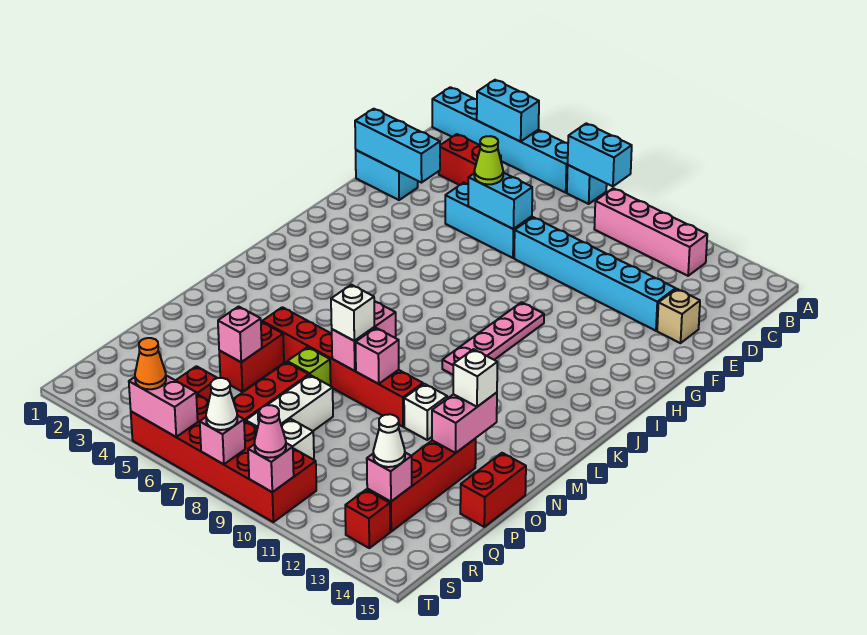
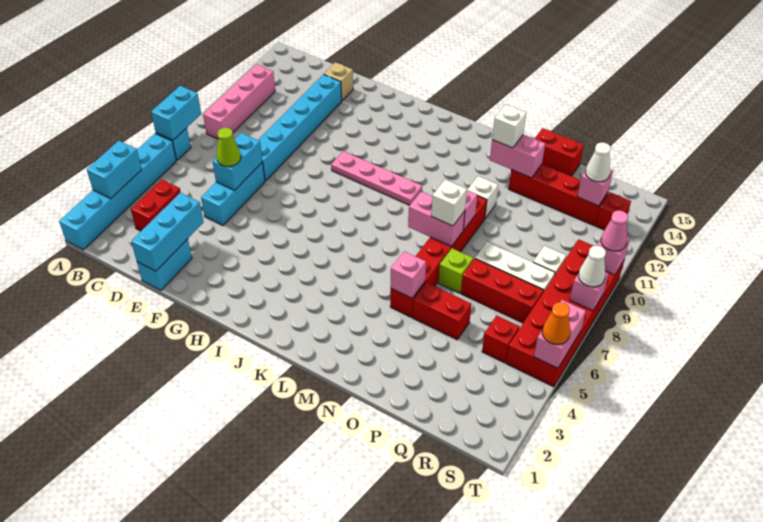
pink 1x1 brick [218,307,262,362] -> pink 1x1 brick moved to [391,251,426,298]

